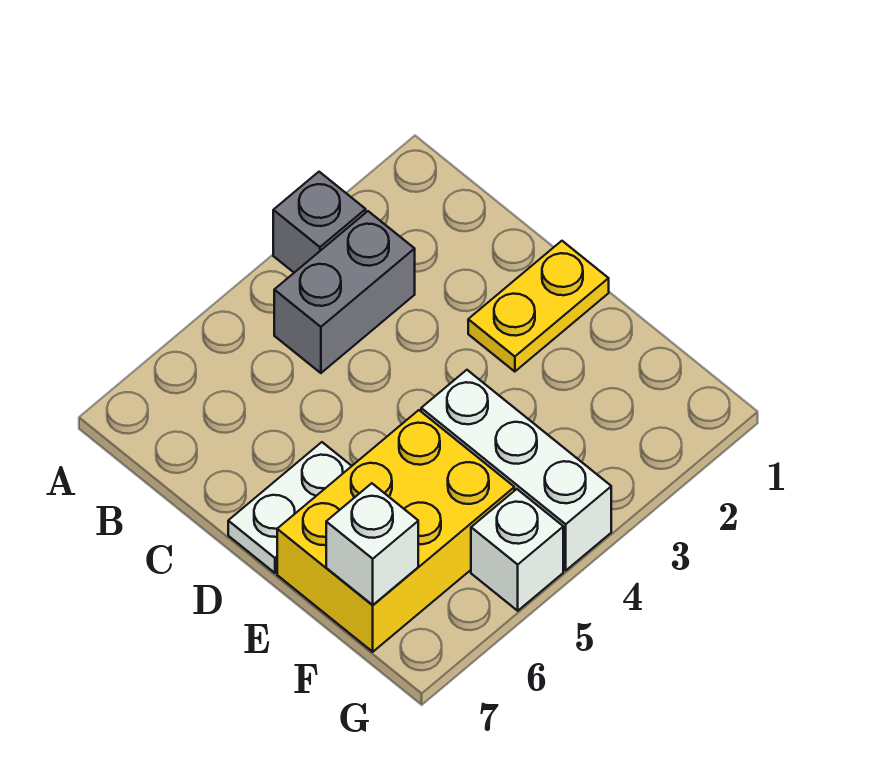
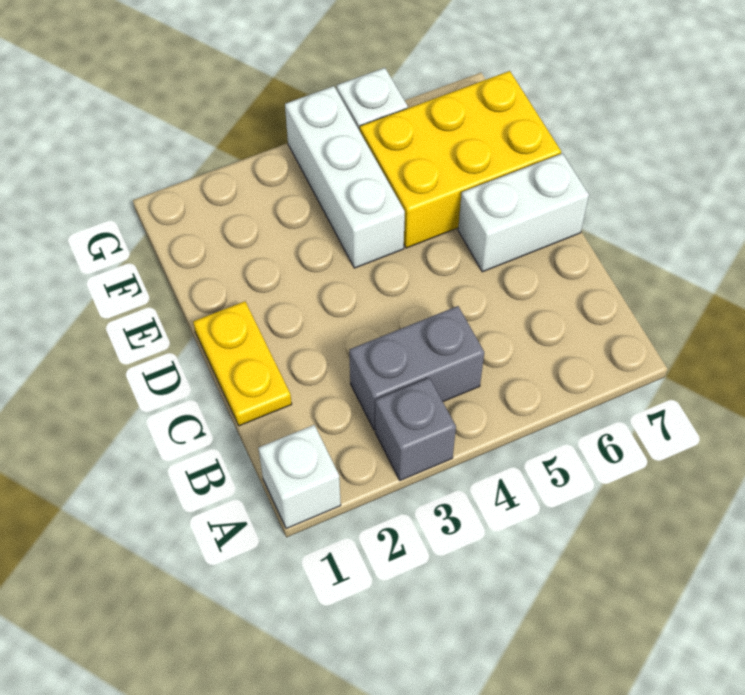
yellow 1x2 plate [468,241,609,372] -> yellow 1x2 plate turned to [193,301,292,426]
white 1x2 plate [228,442,351,573] -> white 1x2 brick [458,153,589,272]
white 1x1 brick [326,483,418,605] -> white 1x1 brick moved to [258,425,341,529]

